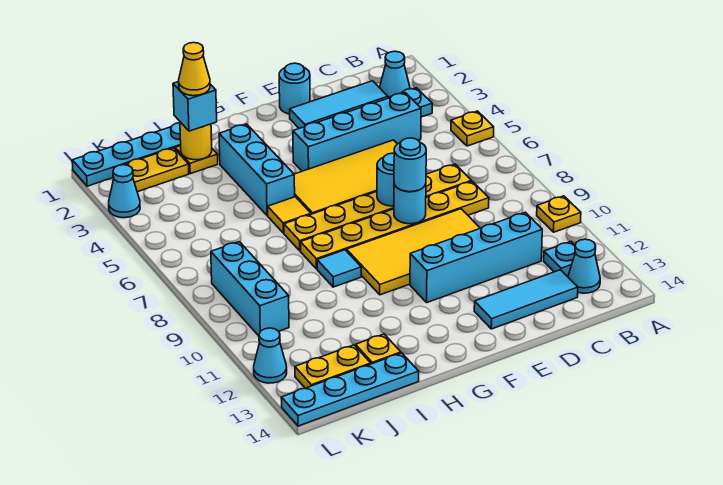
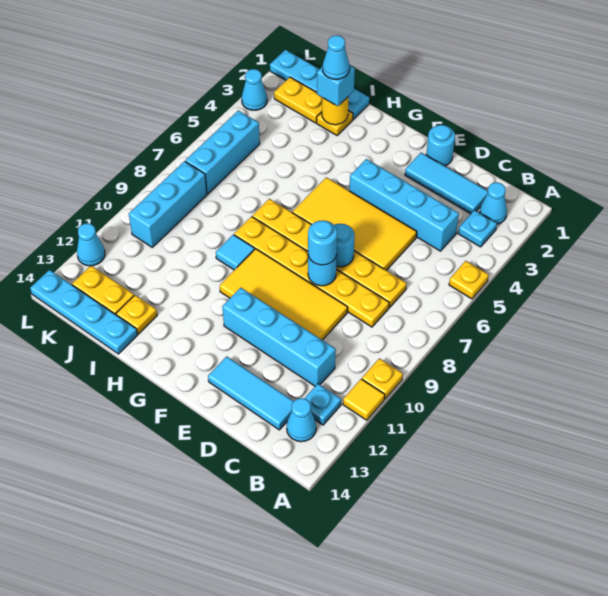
cyan 1x3 brick [219,124,295,216] -> cyan 1x3 brick moved to [185,110,260,194]
yellow 1x1 tile [268,197,311,233] -> yellow 1x1 tile moved to [343,379,385,420]
yellow 1x1 cone [179,43,210,96] -> cyan 1x1 cone [323,35,350,79]

